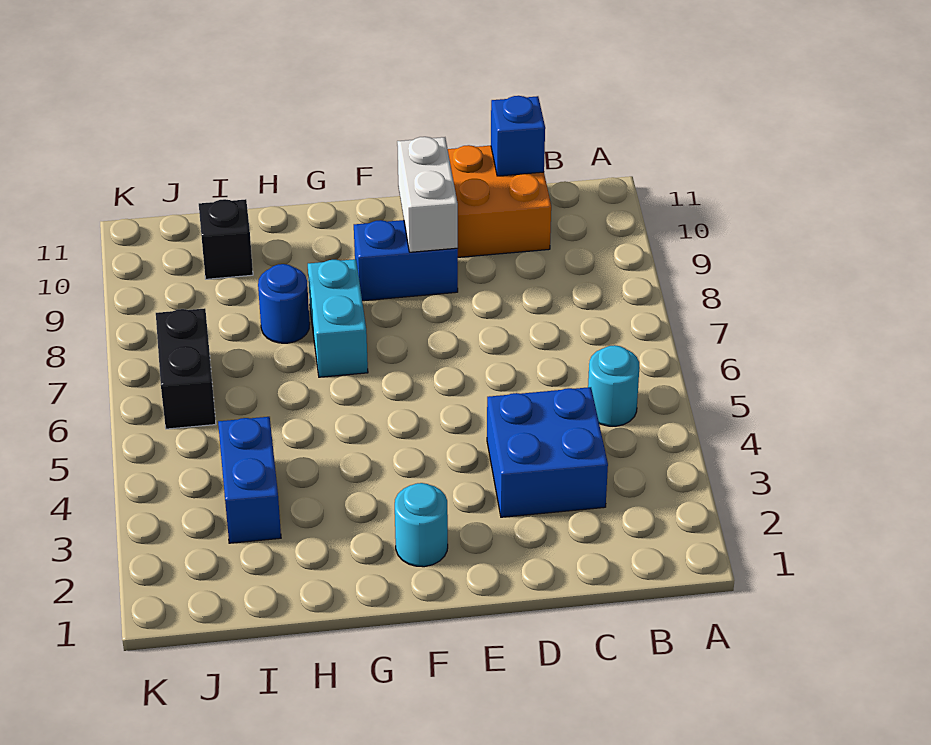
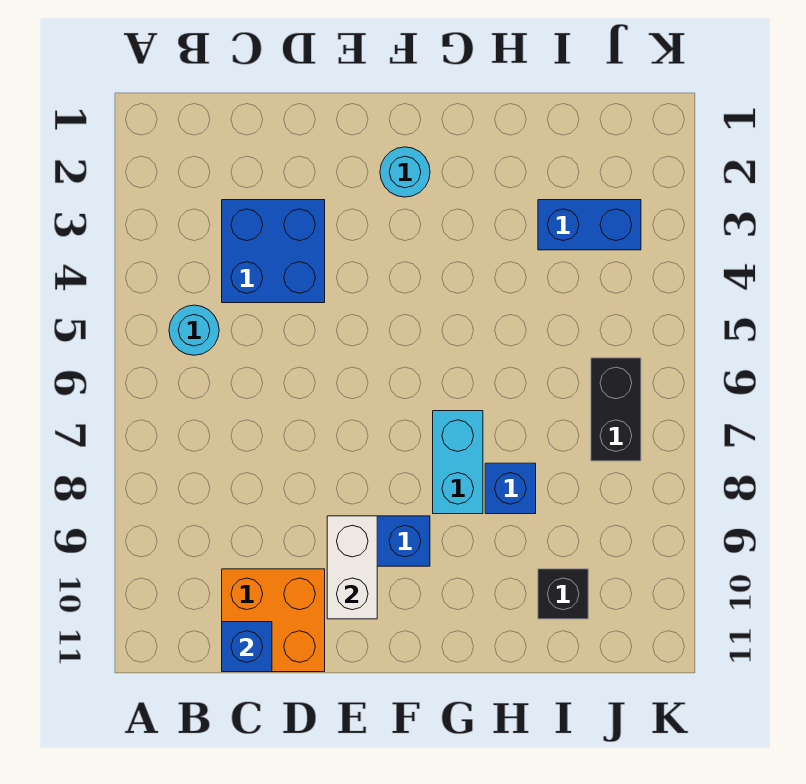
blue 1x1 round brick [258,264,310,343] -> blue 1x1 brick [485,463,536,514]
blue 1x2 brick [218,417,281,543] -> blue 1x2 brick turned to [538,200,641,250]

